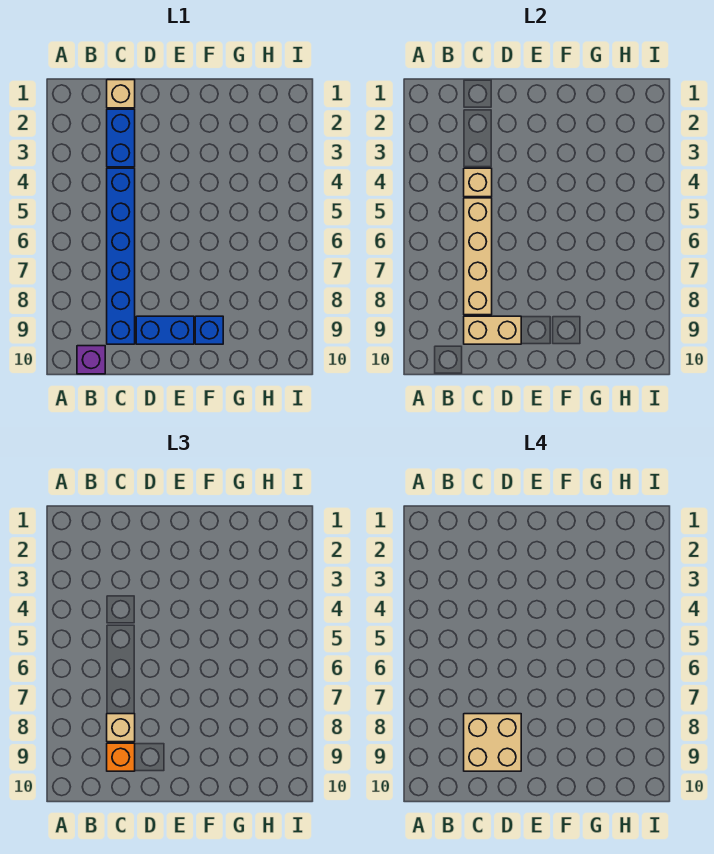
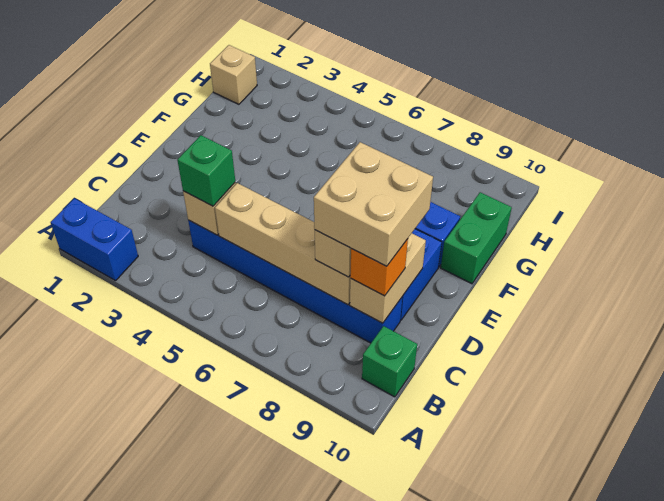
purple 1x1 brick [77,346,105,374] -> green 1x1 brick [362,326,417,397]
tan 1x1 brick [107,80,135,108] -> tan 1x1 brick moved to [210,45,257,104]
blue 1x2 brick [107,109,135,167] -> blue 1x2 brick moved to [50,198,138,281]
none -> green 1x1 brick [177,135,235,206]
none -> green 1x2 brick [441,192,512,284]

